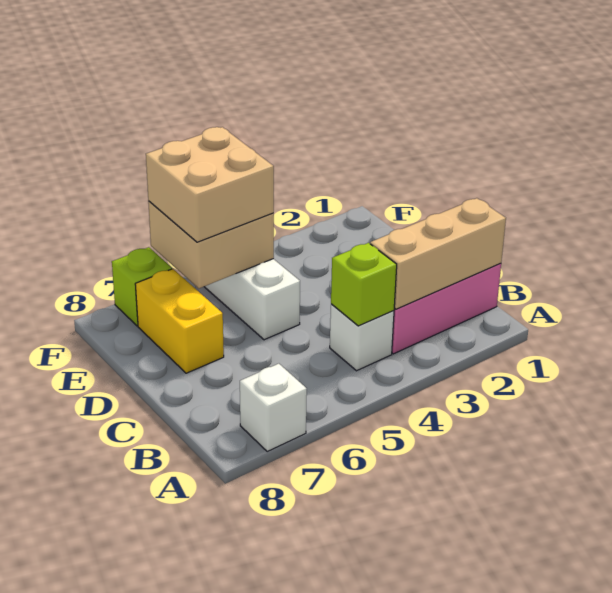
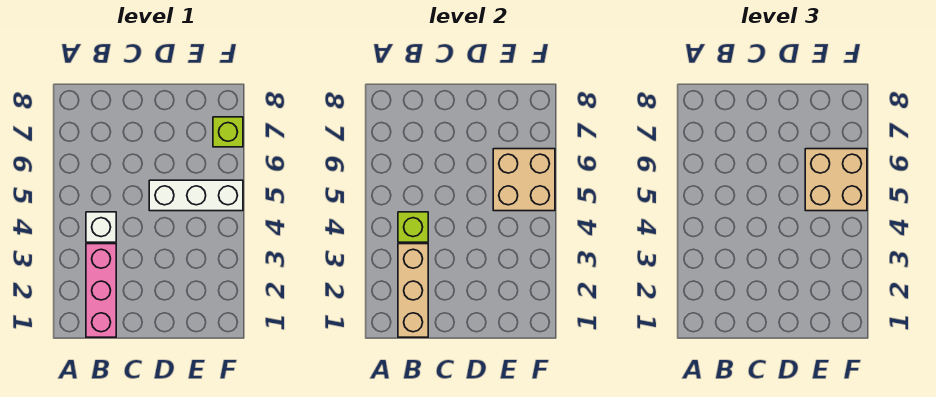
white 1x1 brick [240,364,307,452] -> none
yellow 1x2 brick [135,269,224,373] -> none

